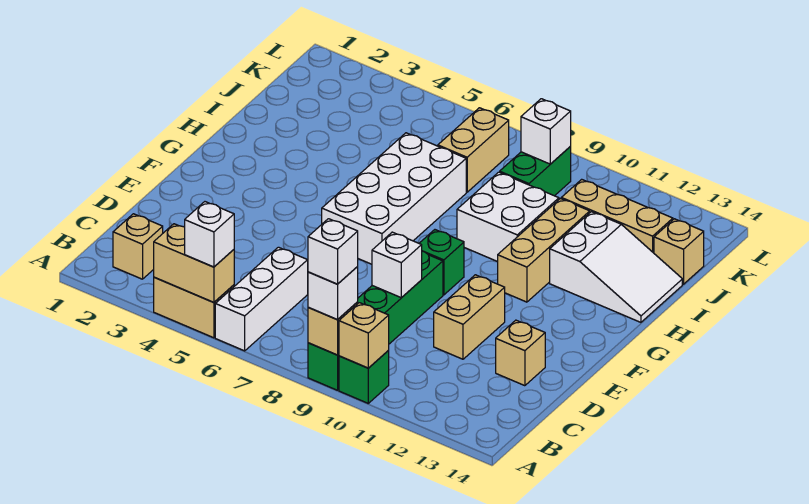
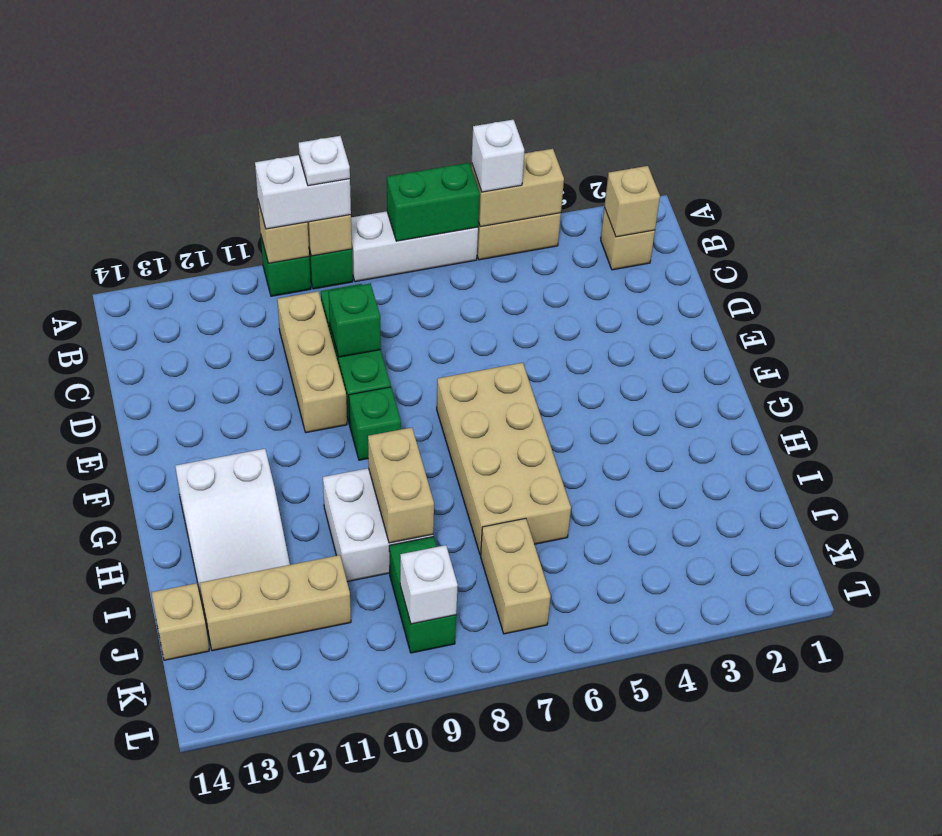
white 1x3 brick [215,247,308,351] -> white 1x3 brick turned to [351,211,478,282]
none -> green 1x2 brick [387,163,480,241]
white 1x1 brick [308,267,358,320] -> white 1x2 brick [255,155,351,229]
white 1x1 brick [308,219,358,284] -> white 1x1 plate [299,136,350,186]
white 1x1 brick [372,232,422,298] -> green 1x1 brick [328,284,381,357]
tan 1x2 brick [434,275,505,359] -> tan 1x2 brick moved to [368,428,434,543]
tan 1x1 brick [496,320,545,386] -> tan 1x1 brick moved to [604,166,660,237]
white 2x4 brick [322,133,466,264] -> tan 2x4 brick [437,363,571,555]
tan 1x3 brick [498,199,590,302] -> tan 1x3 brick moved to [277,291,347,433]
white 2x3 slope [550,212,682,322] -> white 2x3 slope turned to [175,449,290,606]

